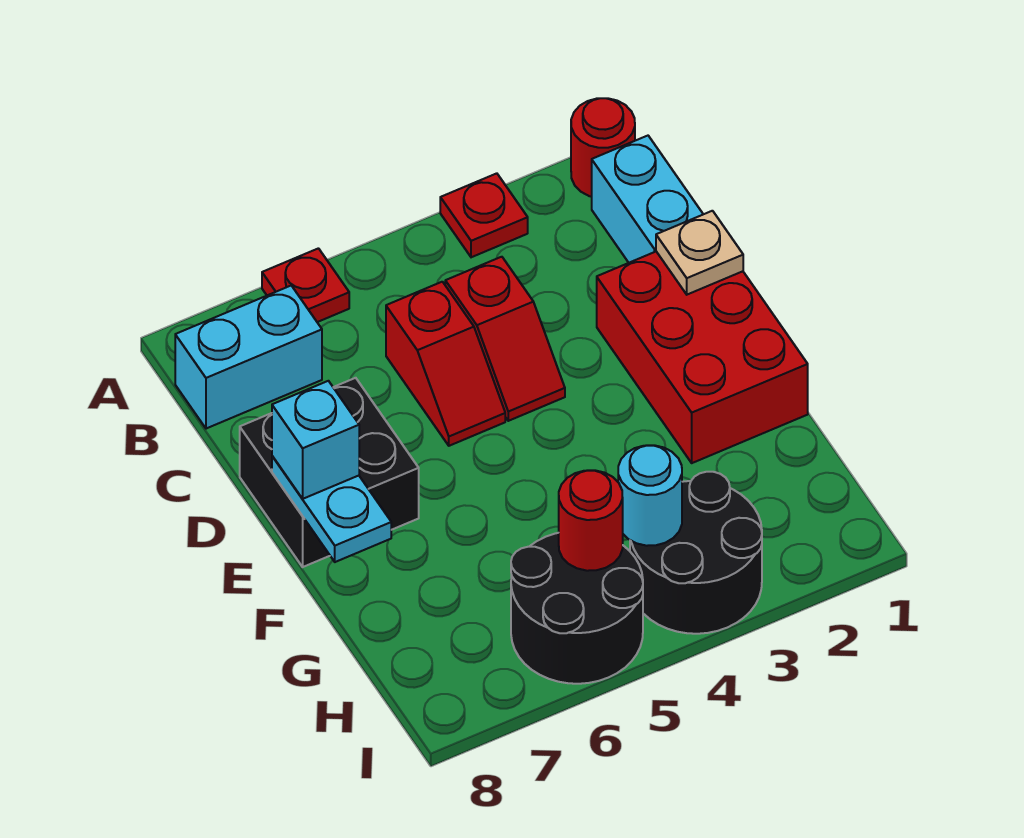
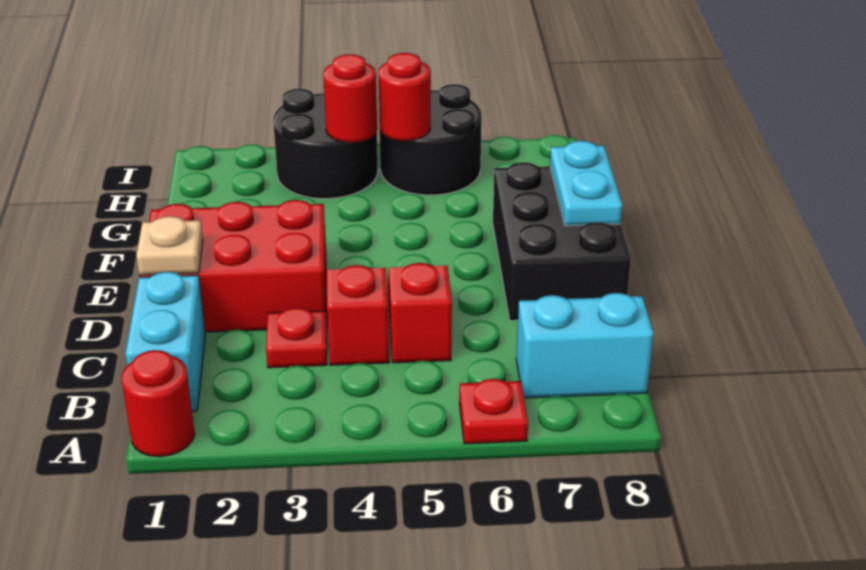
red 1x1 plate [440,173,528,257] -> red 1x1 plate moved to [266,308,327,368]
red 2x3 brick [597,252,808,463] -> red 2x3 brick turned to [139,200,327,332]
black 2x2 brick [240,378,419,567] -> black 2x3 brick [493,162,631,321]
cyan 1x1 brick [272,381,359,499] -> none
cyan 1x1 round brick [618,445,682,546] -> red 1x1 round brick [323,55,377,142]

